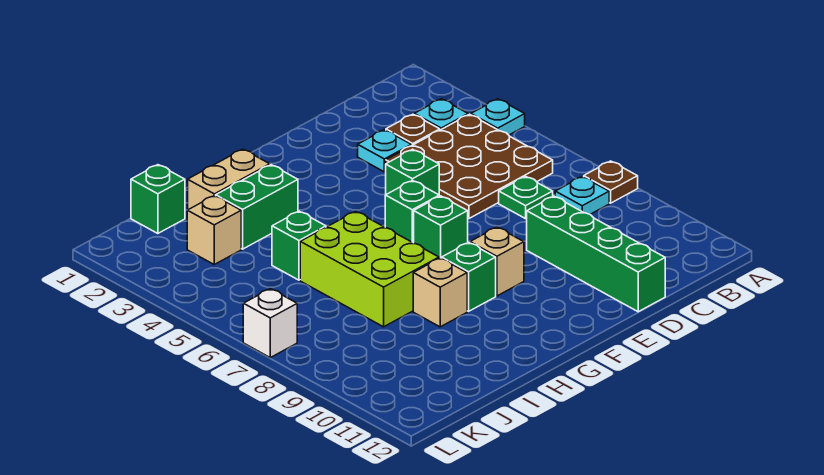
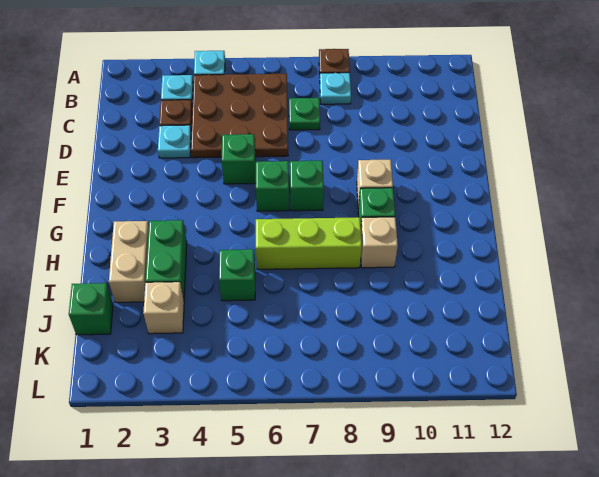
green 1x4 brick [527,196,665,312] -> none
lime 2x3 brick [300,211,439,327] -> lime 1x3 brick [256,217,362,269]
white 1x1 brick [243,289,297,358] -> none

